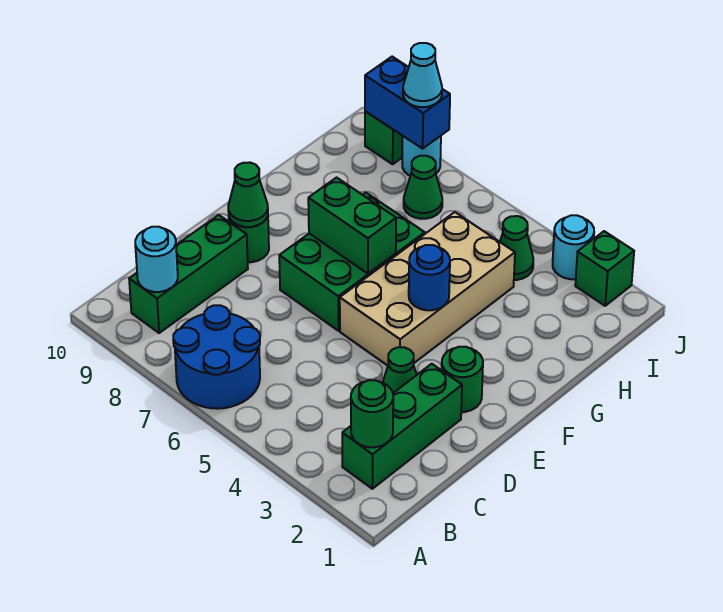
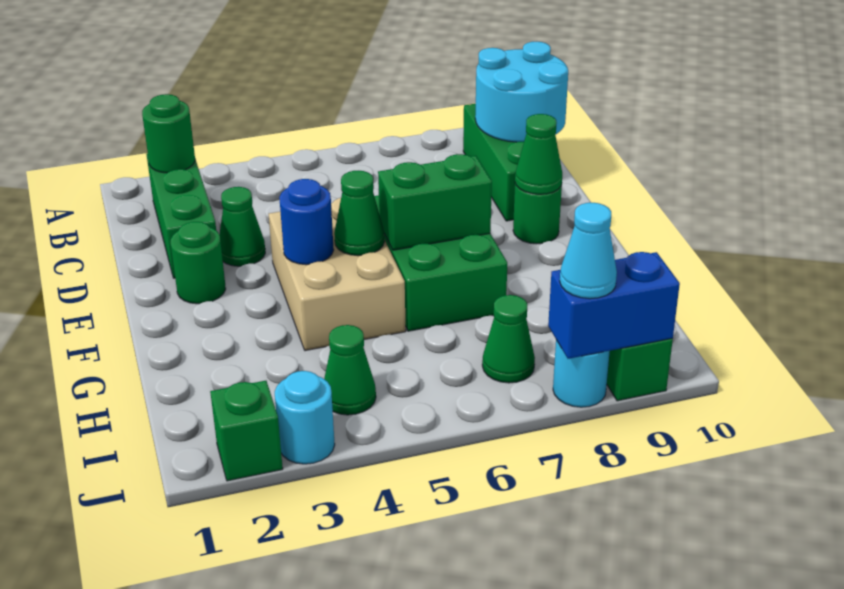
blue 2x2 round brick [173,305,260,409] -> none
cyan 1x1 round brick [135,227,178,292] -> cyan 2x2 round brick [475,42,568,142]
tan 2x4 brick [340,212,515,366] -> tan 2x3 brick [269,198,406,351]
none -> green 1x1 cone [334,171,385,256]

